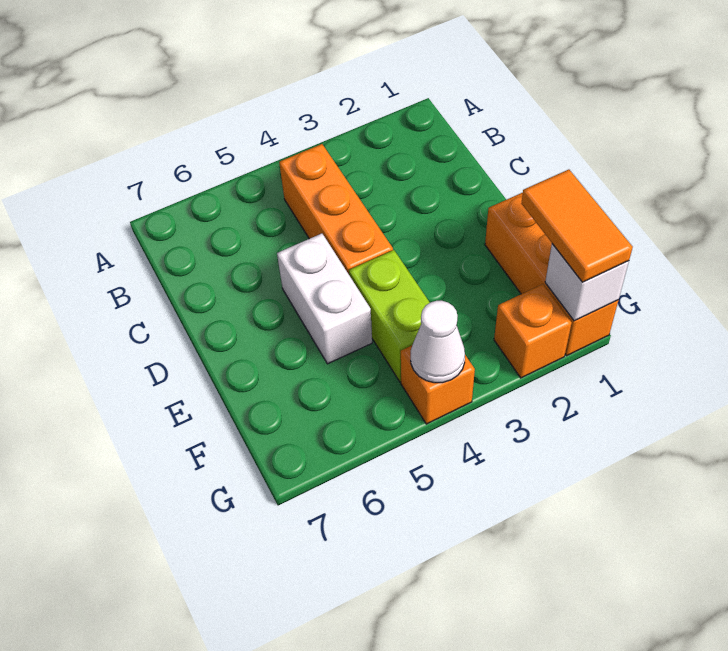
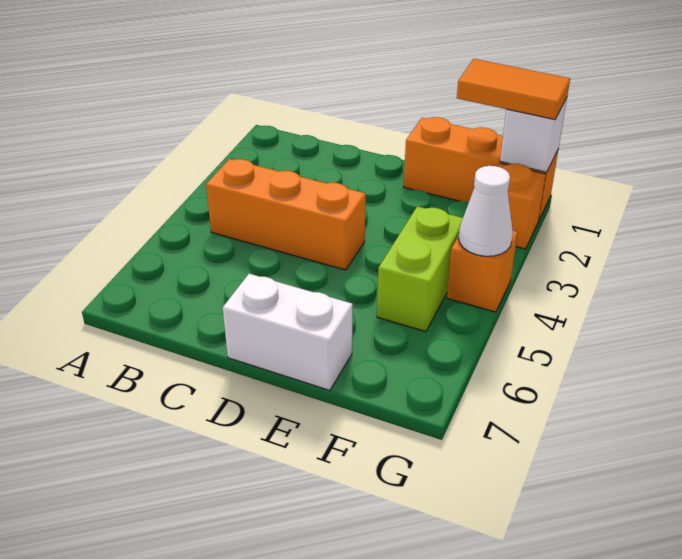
white 1x2 brick [277,234,372,364] -> white 1x2 brick moved to [223,274,353,390]
lime 1x2 brick [349,250,430,382] -> lime 1x2 brick turned to [377,206,463,332]

